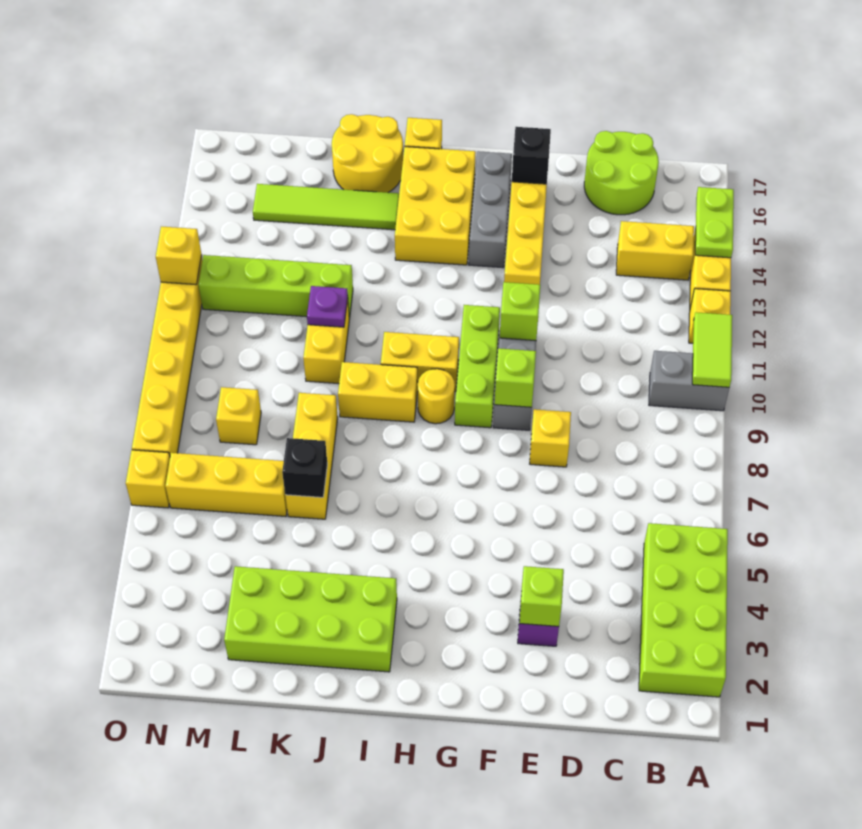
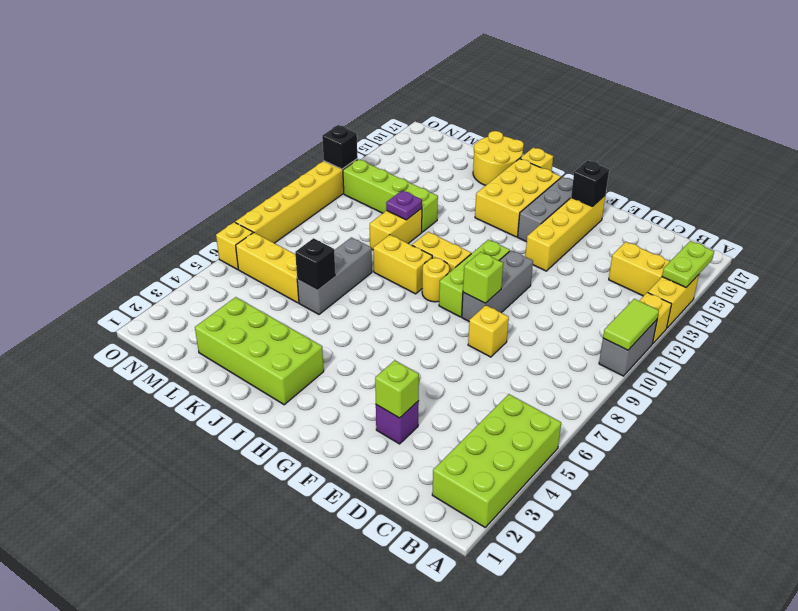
grey 1x2 brick [649,351,729,411] -> grey 1x2 brick turned to [599,320,657,376]
lime 2x2 round brick [584,131,659,215] -> none
lime 1x1 brick [500,282,540,341] -> none
lime 1x4 tile [253,184,399,230] -> none
yellow 1x3 brick [285,393,338,519] -> grey 1x3 brick [297,237,372,314]
yellow 1x1 brick [216,387,261,445] -> none
yellow 1x1 brick [156,226,202,285] -> black 1x1 brick [322,125,357,169]

